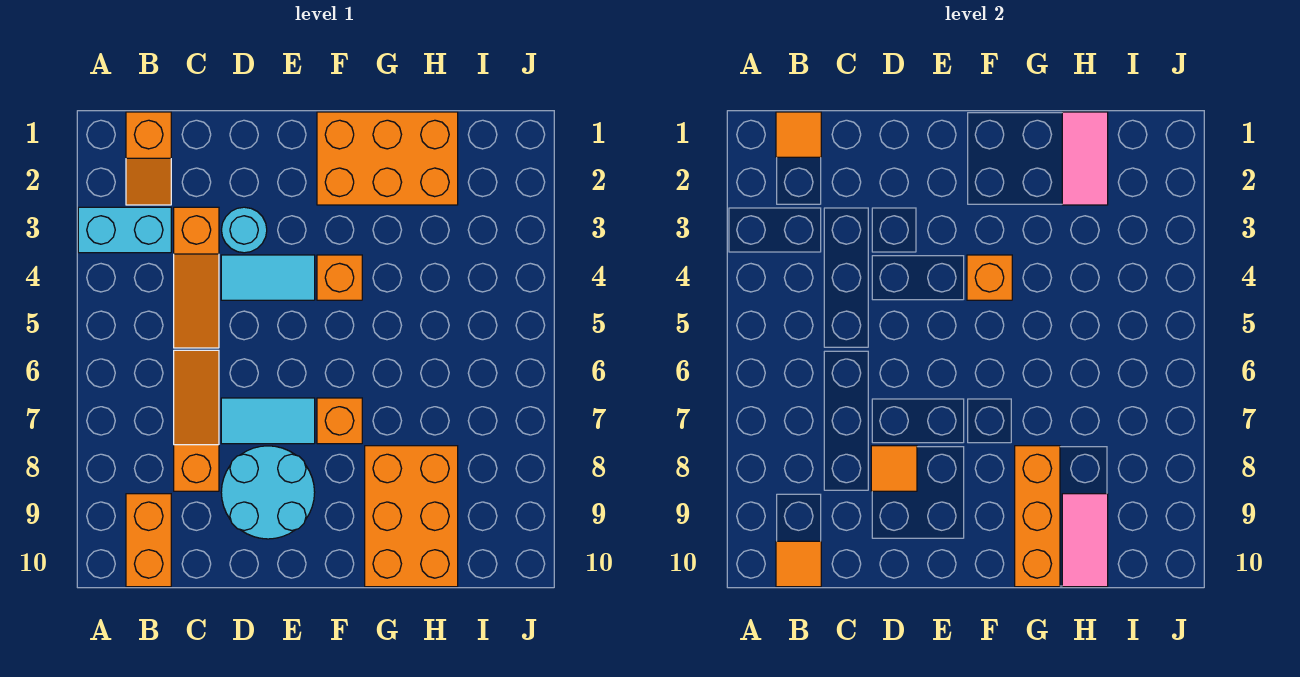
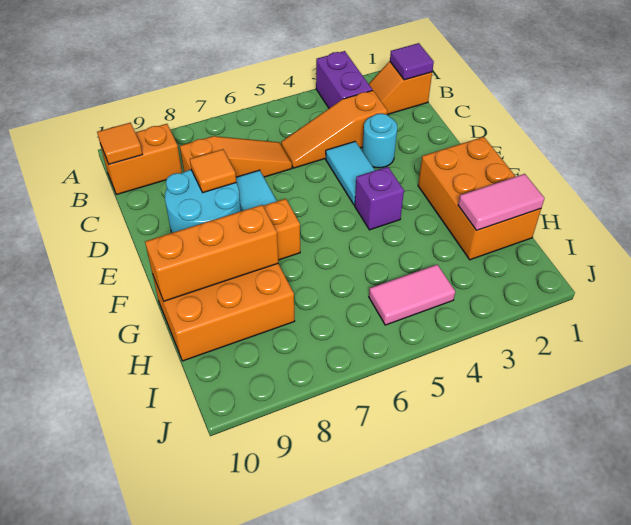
cyan 1x2 brick [78,207,171,253] -> purple 1x2 brick [316,51,372,108]
orange 1x1 tile [776,112,821,157] -> purple 1x1 tile [390,43,434,80]
orange 1x1 brick [317,255,362,300] -> purple 1x1 brick [355,167,404,230]
orange 1x1 brick [967,255,1012,300] -> none
pink 1x2 tile [1062,494,1108,587] -> pink 1x2 tile moved to [369,265,455,325]

